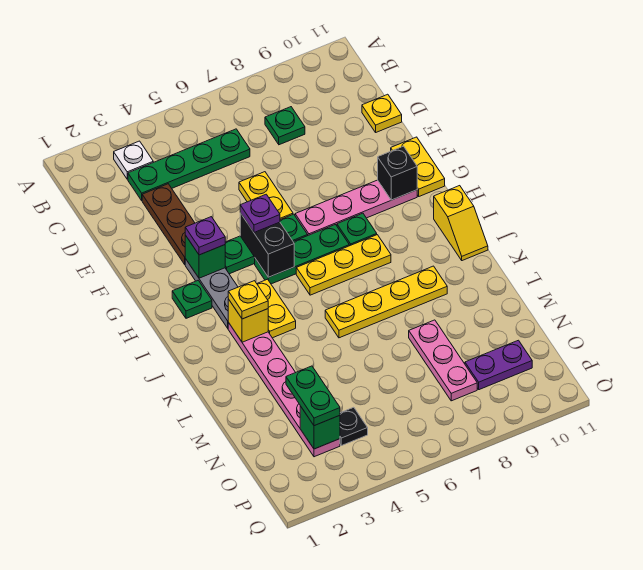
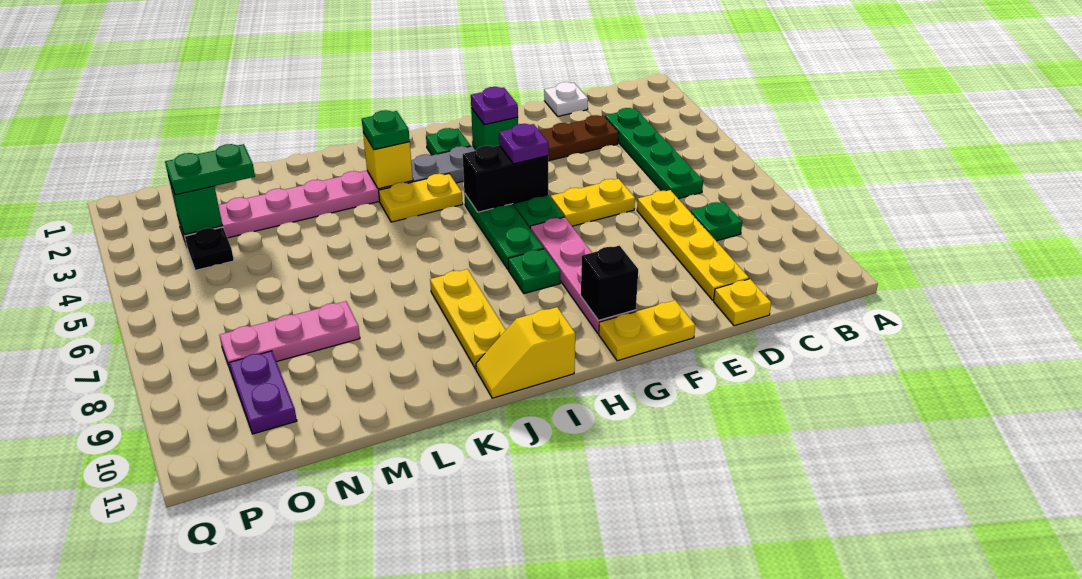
white 1x1 plate [114,141,153,179] -> white 1x1 plate moved to [544,82,588,116]
yellow 1x3 plate [296,235,391,295] -> yellow 1x3 plate moved to [430,269,506,369]
yellow 1x1 plate [228,281,268,319] -> green 1x1 plate [362,110,410,150]
yellow 1x4 plate [325,266,447,338] -> yellow 1x4 plate moved to [637,190,749,300]

